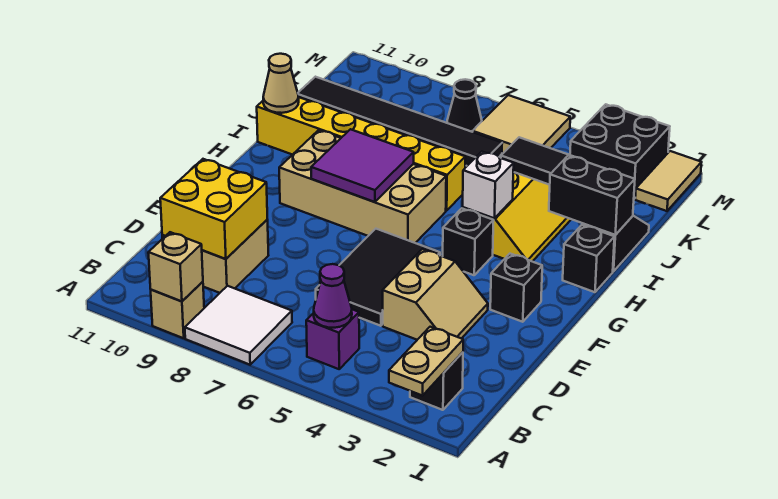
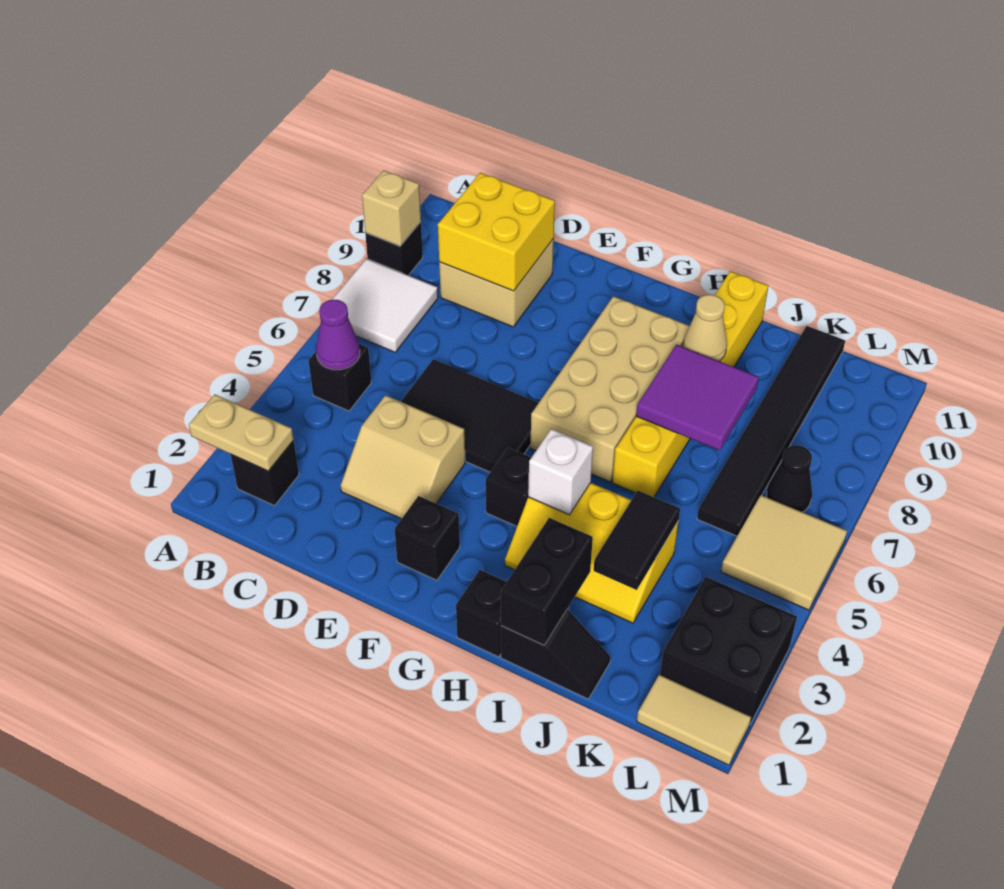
tan 1x1 brick [151,282,204,338] -> black 1x1 brick [365,222,423,275]
purple 1x1 brick [306,309,359,369] -> black 1x1 brick [309,344,371,411]
purple 2x2 tile [311,129,414,202] -> purple 2x2 tile moved to [636,345,759,450]
tan 1x1 cone [263,54,299,113] -> tan 1x1 cone moved to [683,295,727,361]

